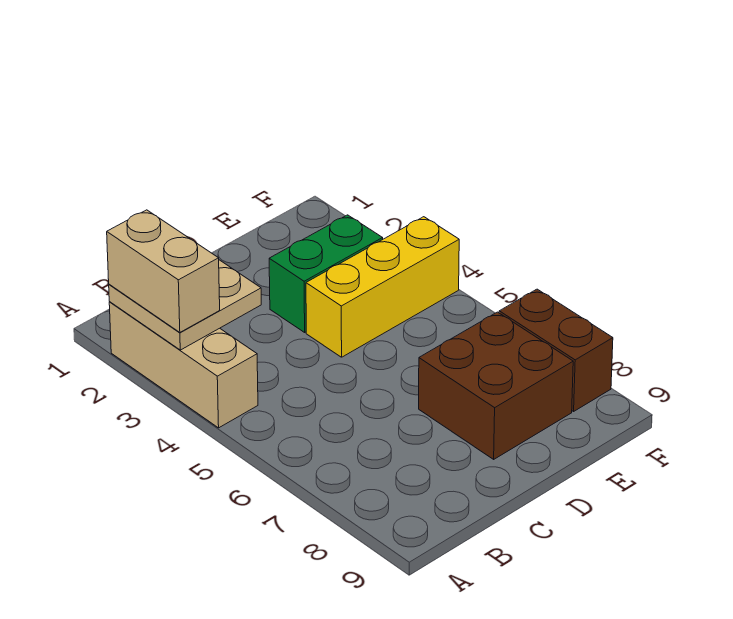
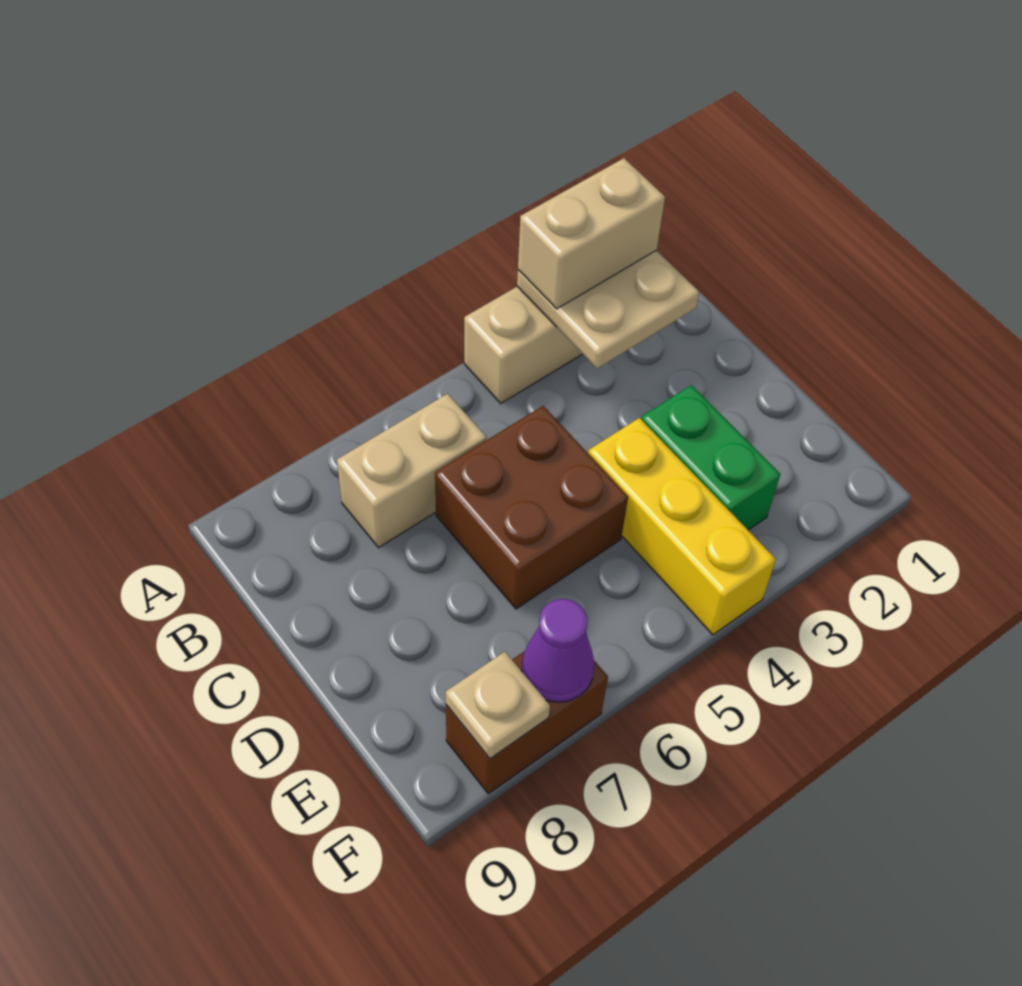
none -> tan 1x2 brick [337,394,487,547]
brown 2x2 brick [419,312,573,459] -> brown 2x2 brick moved to [435,406,628,609]
none -> purple 1x1 cone [522,599,595,702]
none -> tan 1x1 plate [446,652,550,759]

